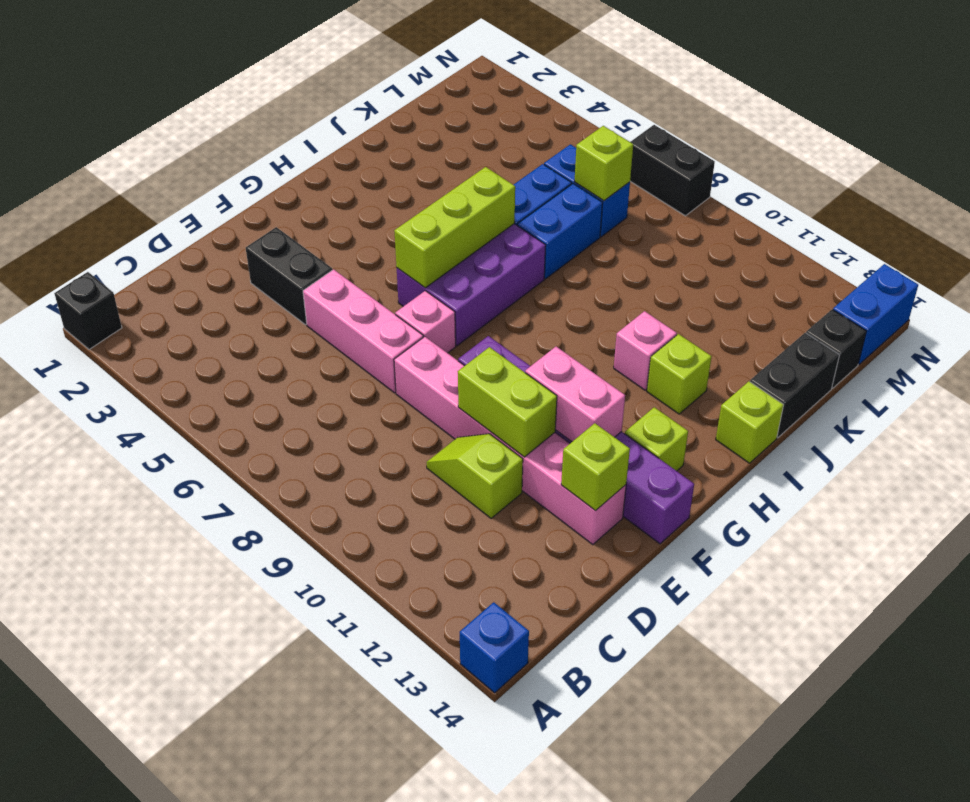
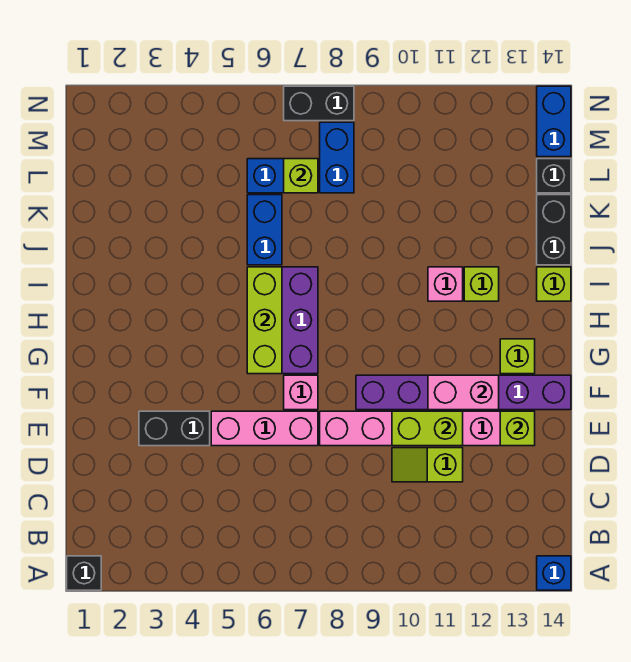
blue 1x2 brick [517,184,602,279] -> blue 1x2 brick moved to [320,122,354,193]

